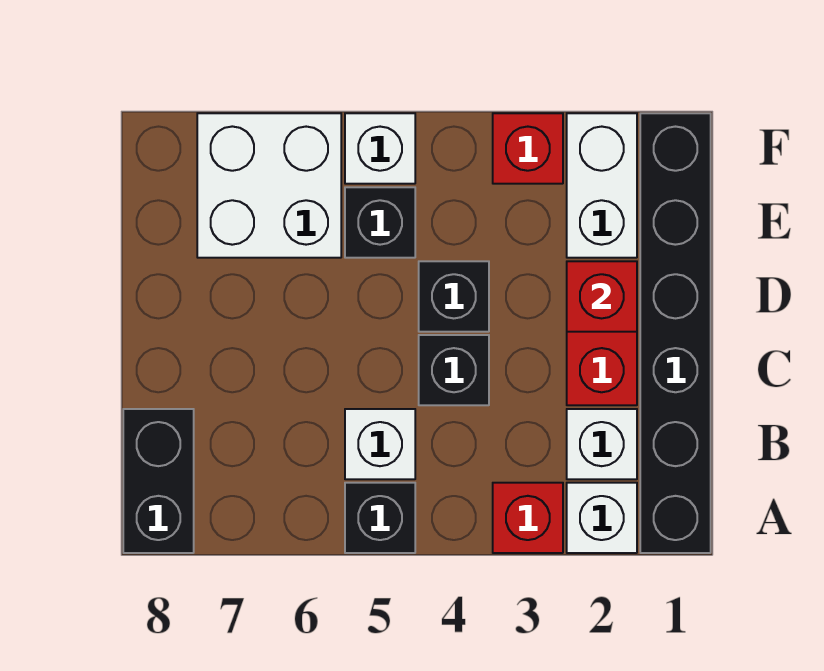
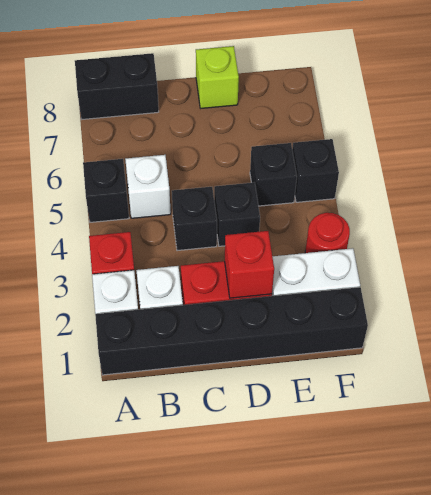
none -> lime 1x1 brick [196,46,239,108]
white 2x2 brick [197,113,341,258] -> none
red 1x1 brick [493,113,563,184] -> red 1x1 round brick [305,213,350,253]
white 1x1 brick [345,113,415,184] -> black 1x1 brick [292,139,339,202]

